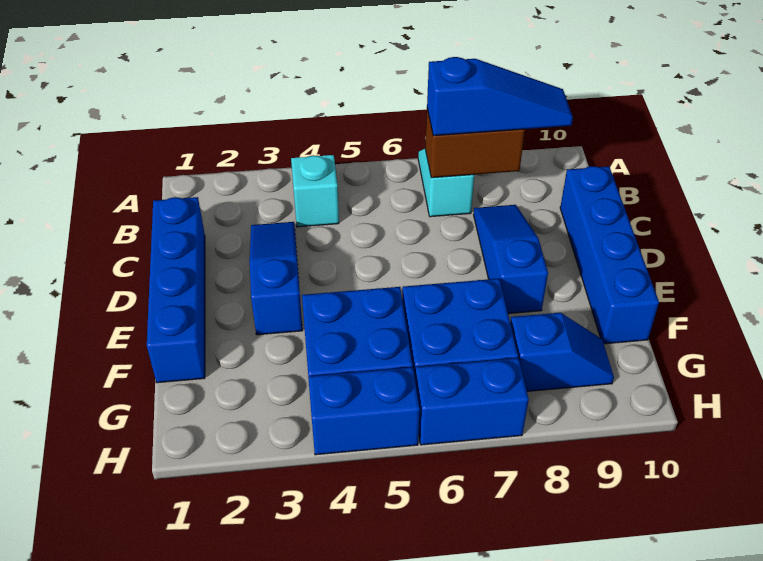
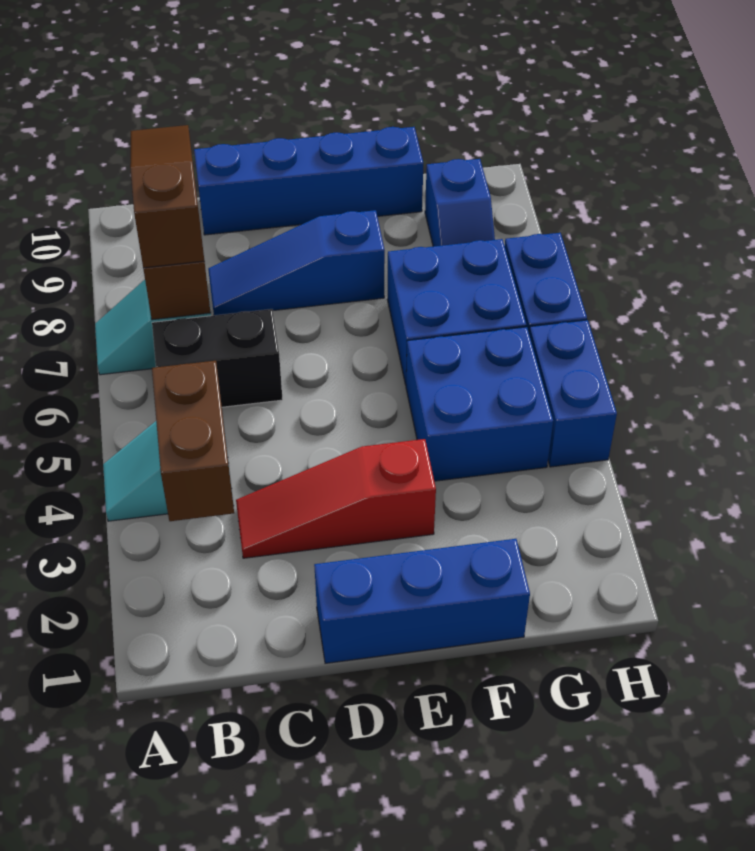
none -> brown 1x2 brick [152,361,234,521]
none -> black 1x2 brick [152,309,283,407]
blue 1x3 slope [427,57,573,136] -> brown 1x3 slope [130,125,204,268]
blue 1x4 brick [147,197,205,383] -> blue 1x3 brick [314,539,530,663]
blue 1x3 slope [250,222,303,335] -> red 1x3 slope [236,439,436,558]
blue 1x2 slope [510,313,614,391] -> blue 1x2 slope turned to [425,159,495,247]

